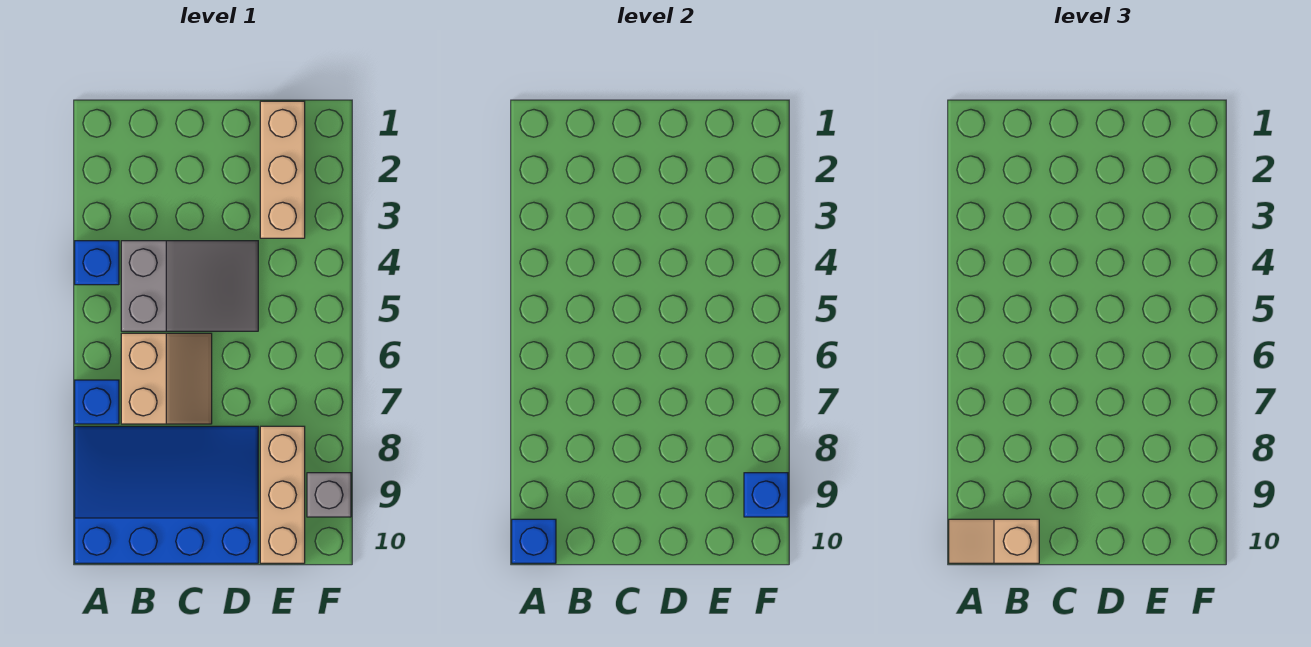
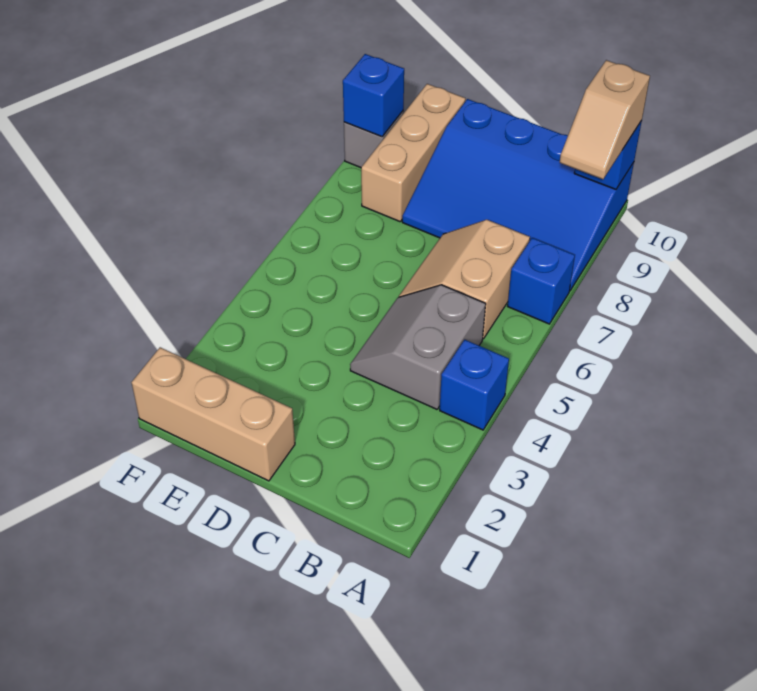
tan 1x2 slope [949,519,1039,563] -> tan 1x2 slope turned to [560,60,650,179]
grey 2x3 slope [121,241,258,331] -> grey 2x2 slope [350,285,486,409]
tan 1x3 brick [260,101,305,238] -> tan 1x3 brick turned to [132,347,295,481]

